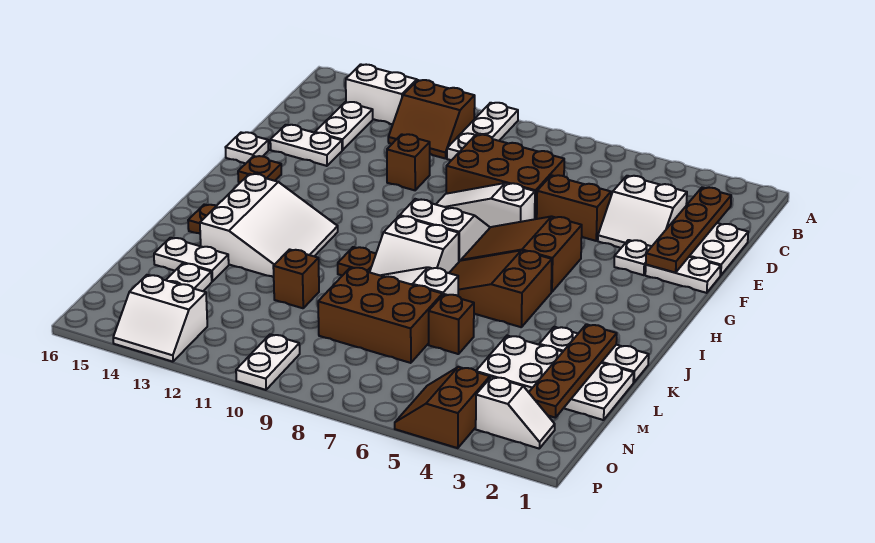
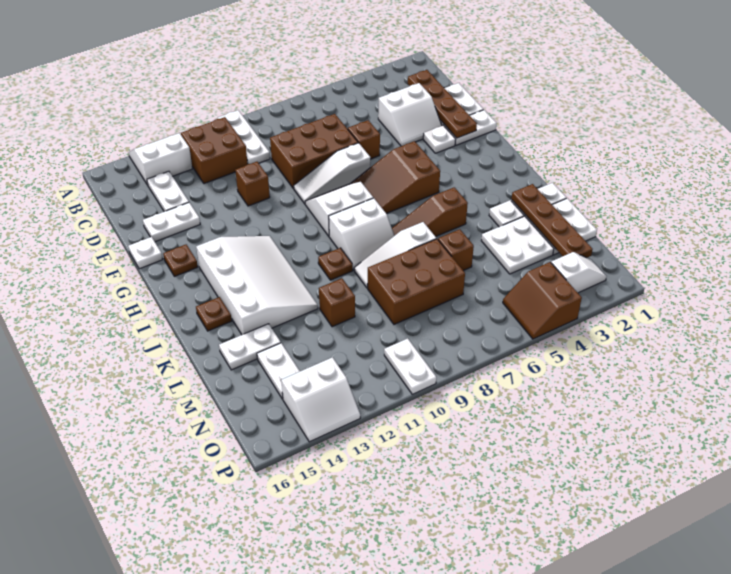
brown 2x2 slope [388,80,475,159] -> brown 2x2 brick [181,117,248,184]
brown 1x2 brick [537,175,611,241] -> brown 1x1 brick [348,120,380,159]
brown 2x3 slope [449,250,552,327] -> brown 1x3 slope [392,187,468,237]
white 3x3 slope [200,174,338,277] -> white 3x4 slope [196,236,318,335]

